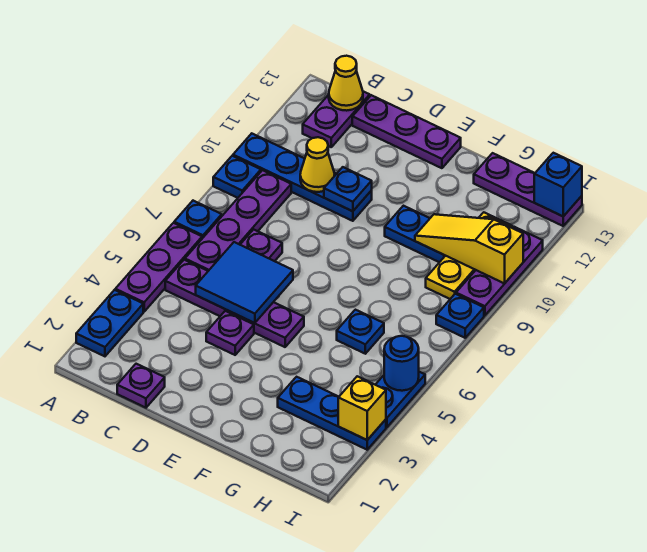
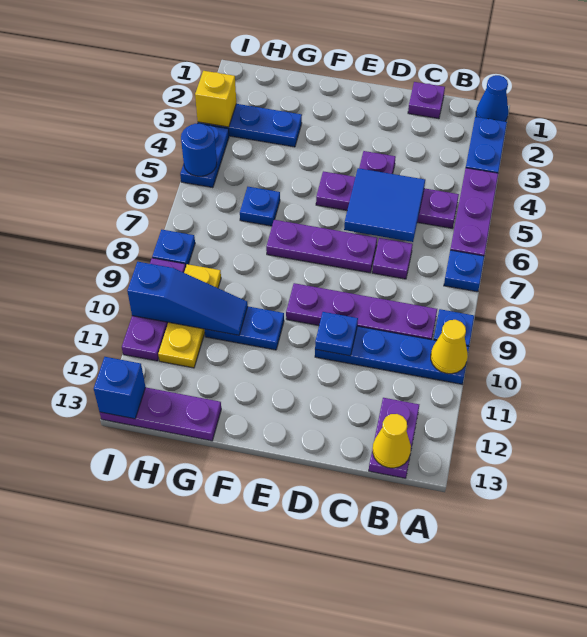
none -> blue 1x1 cone [476,75,508,122]
purple 1x4 plate [185,170,291,271] -> purple 1x4 plate turned to [286,283,437,340]
yellow 1x1 cone [300,137,335,192] -> yellow 1x1 cone moved to [431,320,468,374]
purple 1x3 plate [352,95,461,168] -> purple 1x3 plate moved to [266,220,377,273]
yellow 1x3 slope [415,214,523,283] -> blue 1x3 slope [127,262,248,335]

